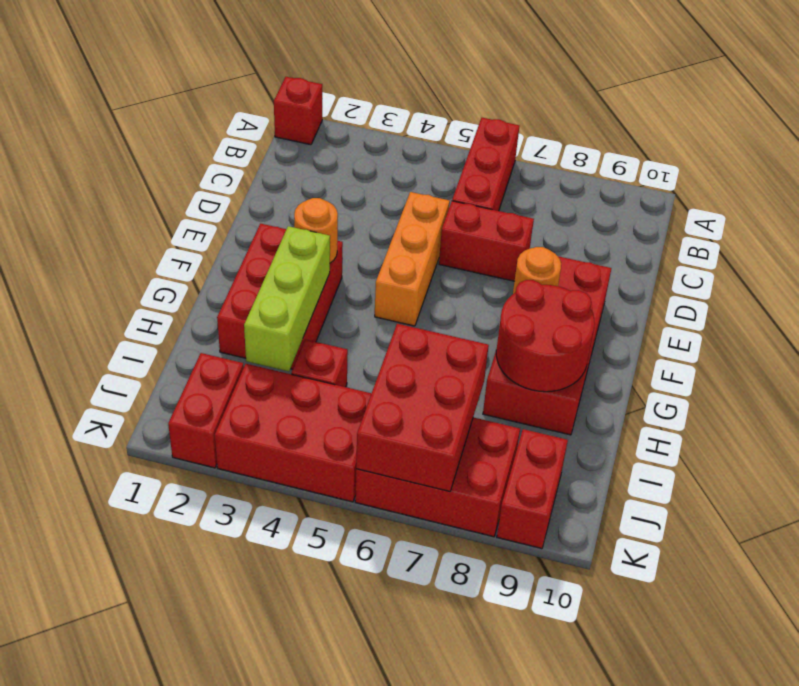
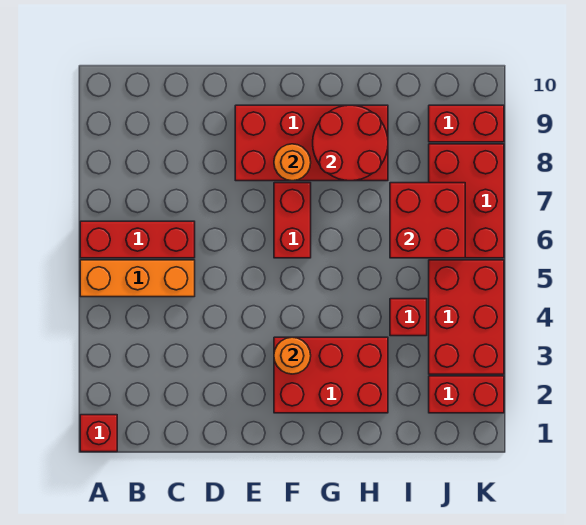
orange 1x3 brick [375,192,450,326] -> orange 1x3 brick moved to [80,260,195,297]
red 1x2 brick [439,201,534,281] -> red 1x2 brick moved to [274,183,311,258]
lime 1x3 brick [244,226,330,371] -> none
red 2x3 brick [356,324,489,492] -> red 2x2 brick [390,183,465,258]

